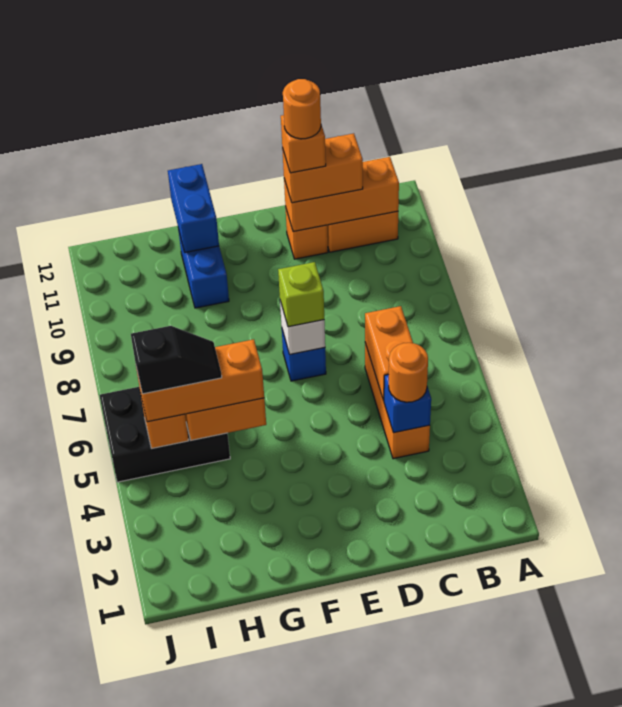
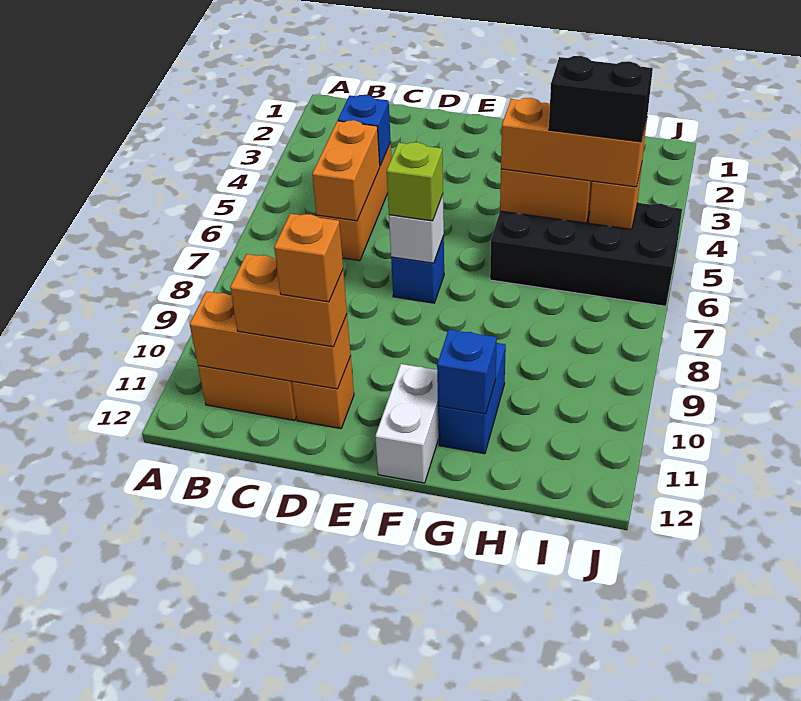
orange 1x1 round brick [389,343,428,402] -> none
orange 1x1 round brick [283,79,321,139] -> none
none -> white 1x2 brick [375,364,439,483]
blue 1x2 brick [168,164,219,252] -> blue 1x1 brick [437,330,497,414]
black 2x3 brick [99,387,230,482] -> black 2x4 brick [490,203,682,306]
black 1x2 slope [131,326,222,394] -> black 1x2 brick [549,56,653,142]

